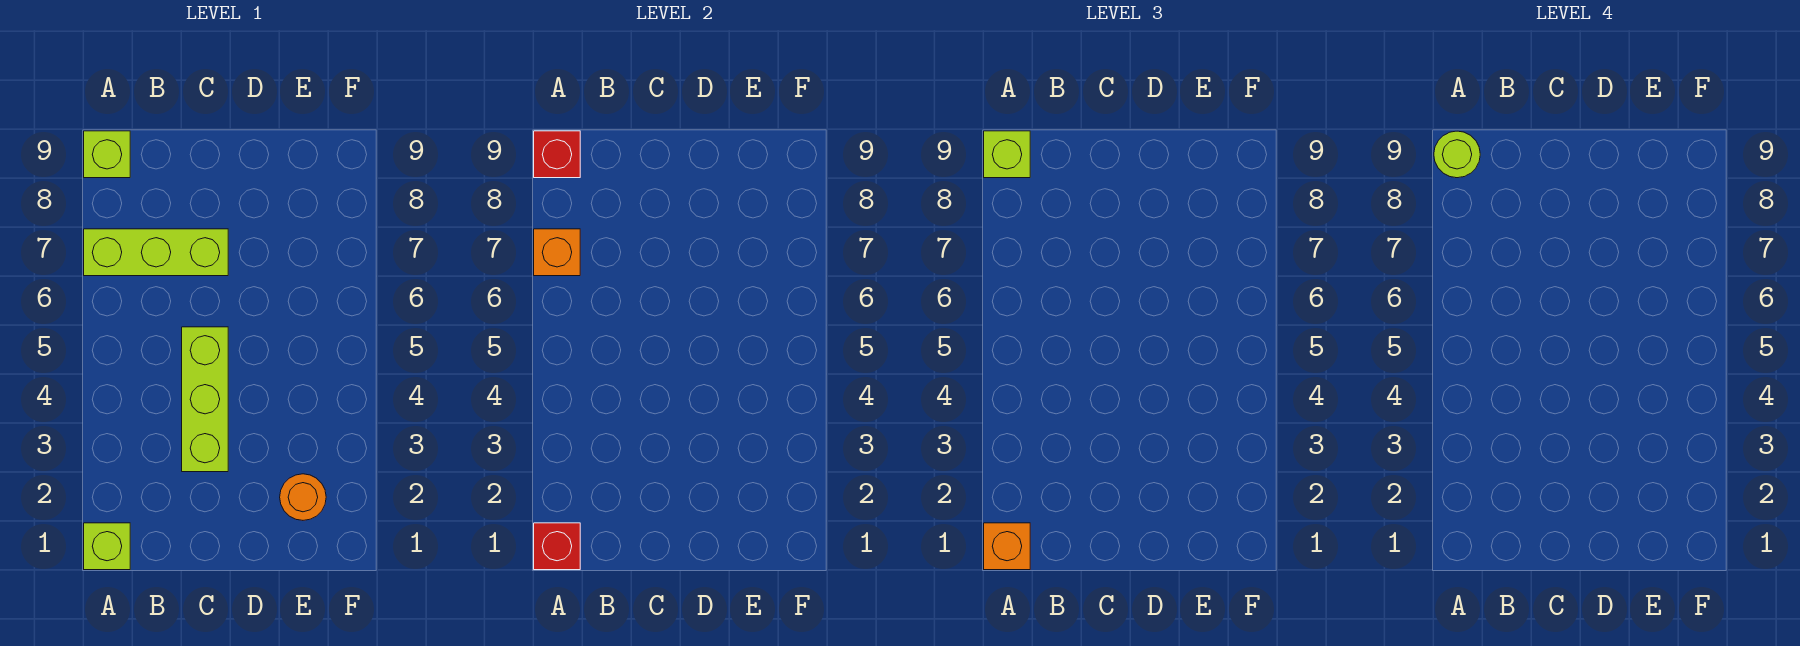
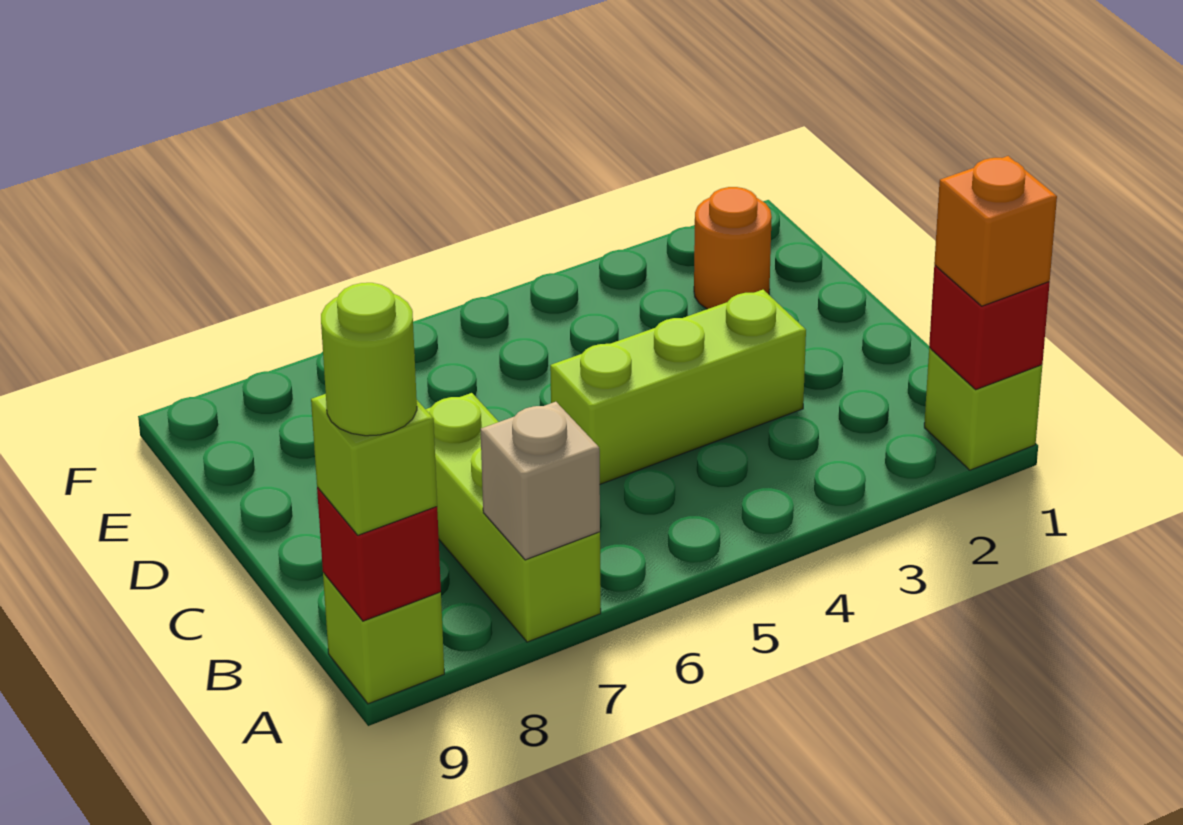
orange 1x1 brick [534,229,580,276] -> tan 1x1 brick [481,402,600,560]

